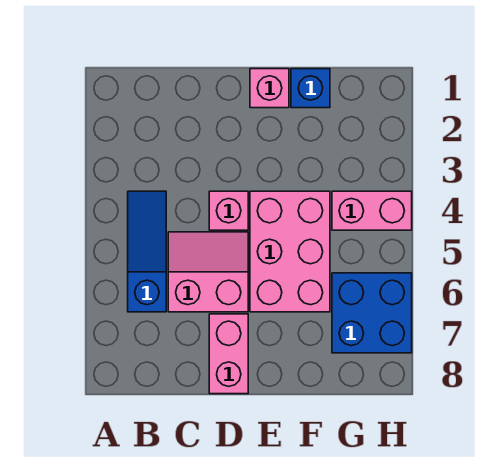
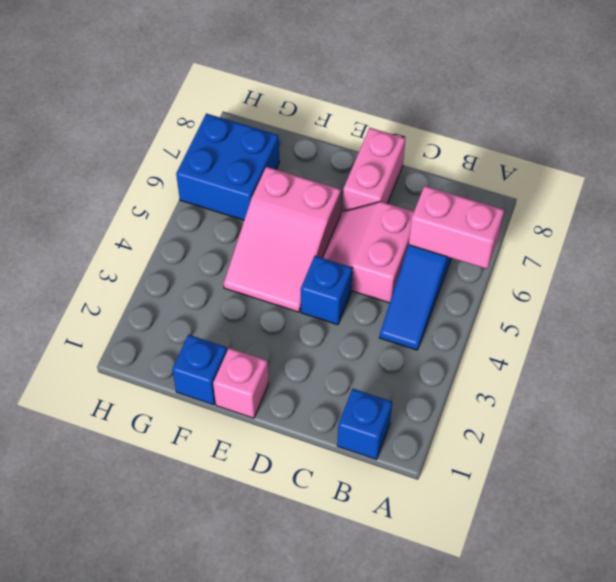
none -> blue 1x1 brick [337,389,392,460]
pink 2x2 slope [168,232,248,312] -> pink 2x2 slope turned to [322,202,414,303]
pink 1x1 brick [209,191,248,230] -> blue 1x1 brick [301,256,352,325]
pink 2x3 brick [250,191,330,312] -> pink 2x3 slope [224,167,341,312]
pink 1x2 brick [332,191,412,230] -> pink 1x2 brick moved to [409,186,504,269]

